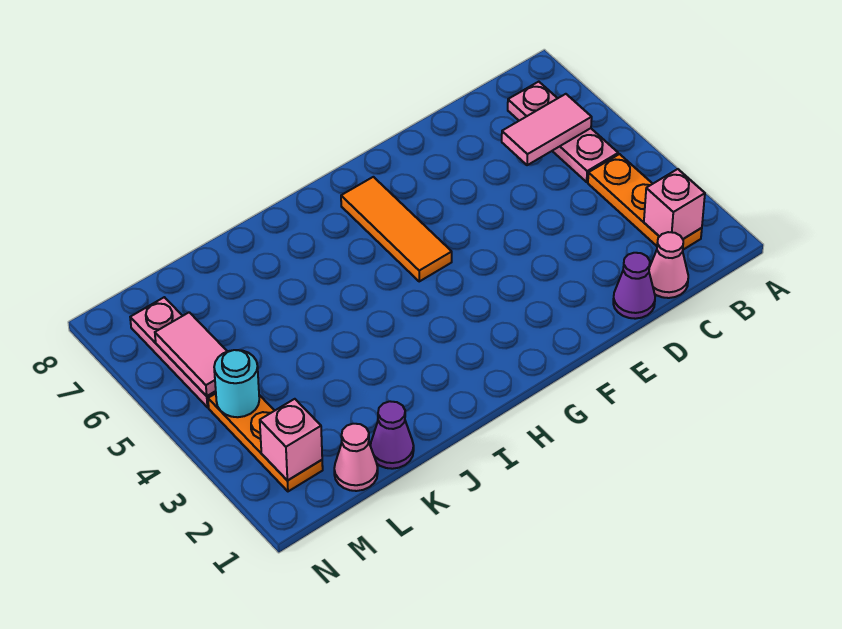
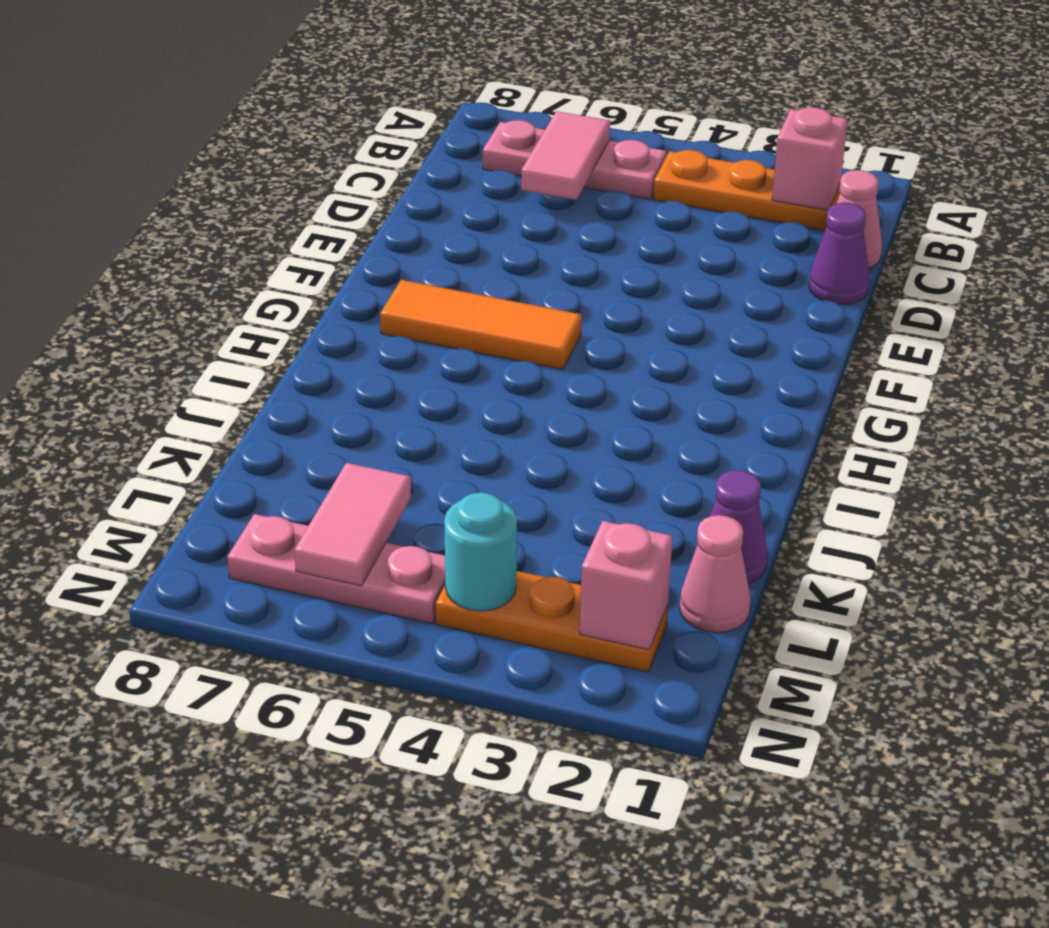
pink 1x2 tile [155,312,227,396] -> pink 1x2 tile turned to [294,463,411,586]

